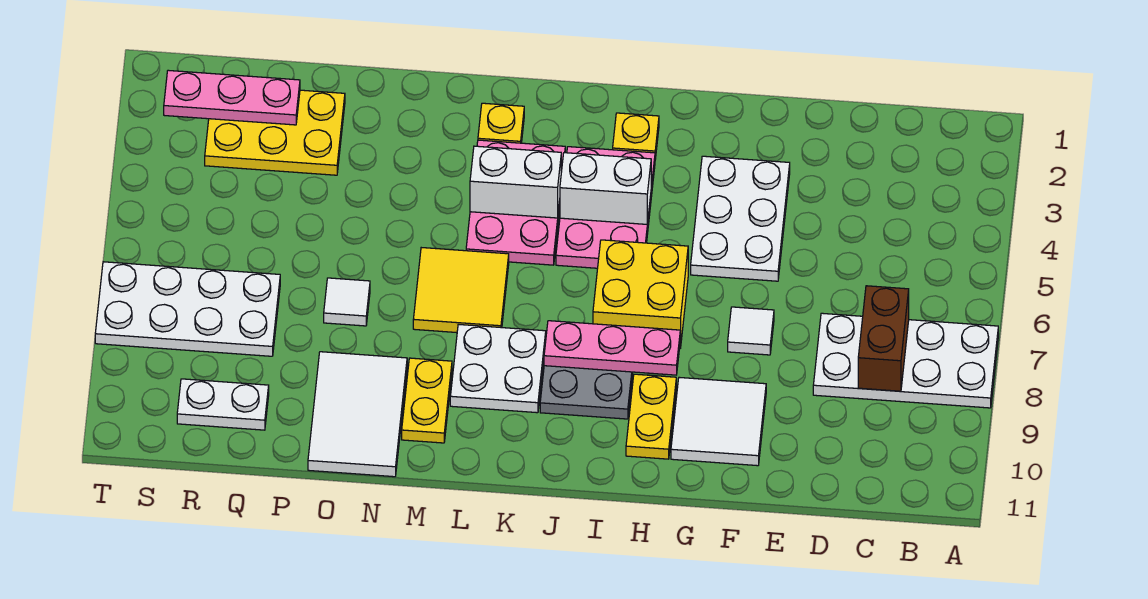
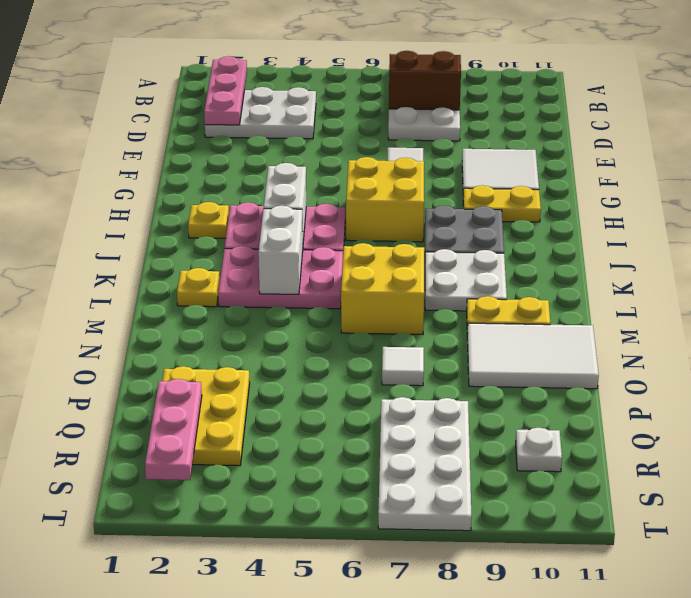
white 2x3 plate [691,156,790,281] -> white 2x3 plate moved to [205,87,316,139]
pink 1x3 plate [544,321,680,375] -> pink 1x3 plate moved to [204,56,247,125]
yellow 2x2 tile [413,248,509,333] -> yellow 2x2 brick [341,243,424,334]
white 1x2 plate [177,379,269,430] -> white 1x1 plate [516,428,562,472]

